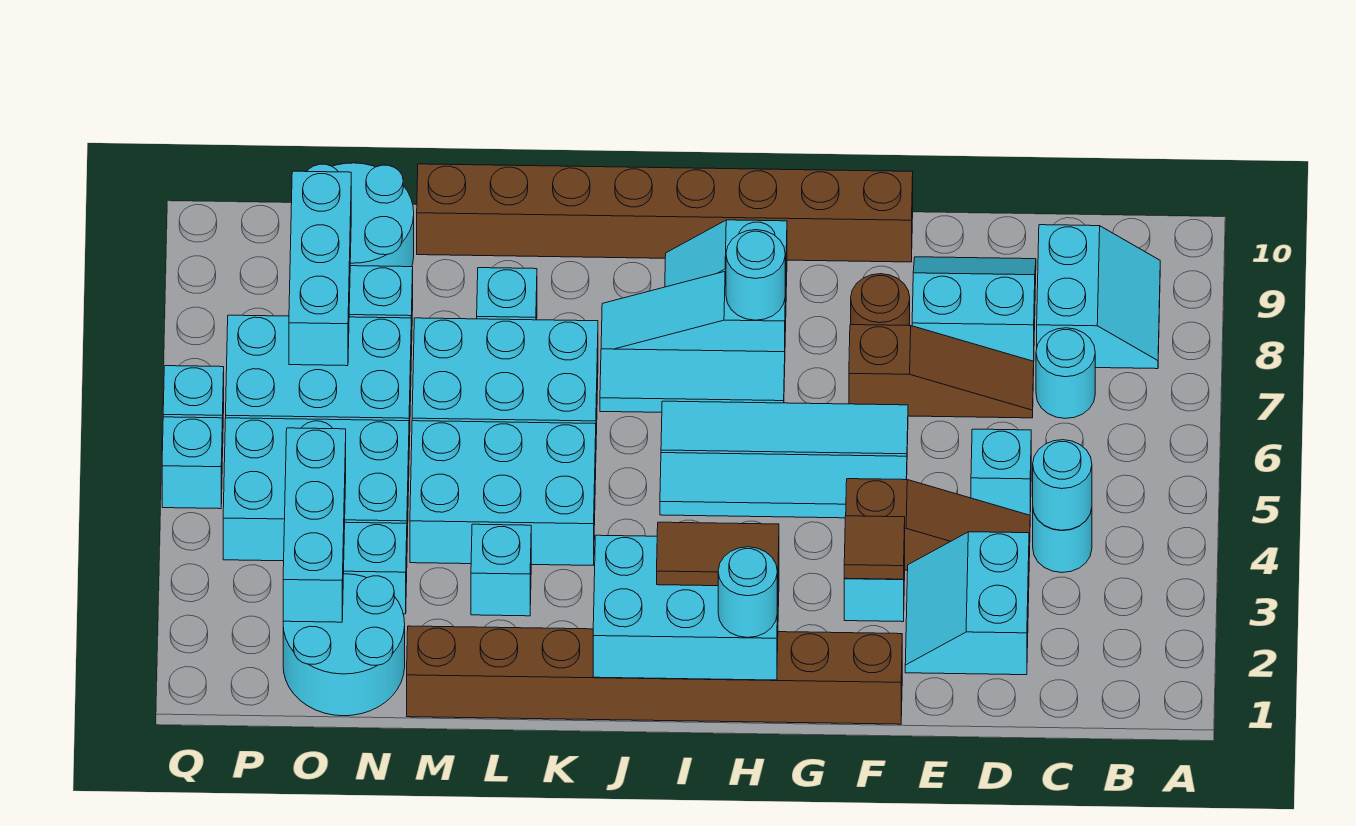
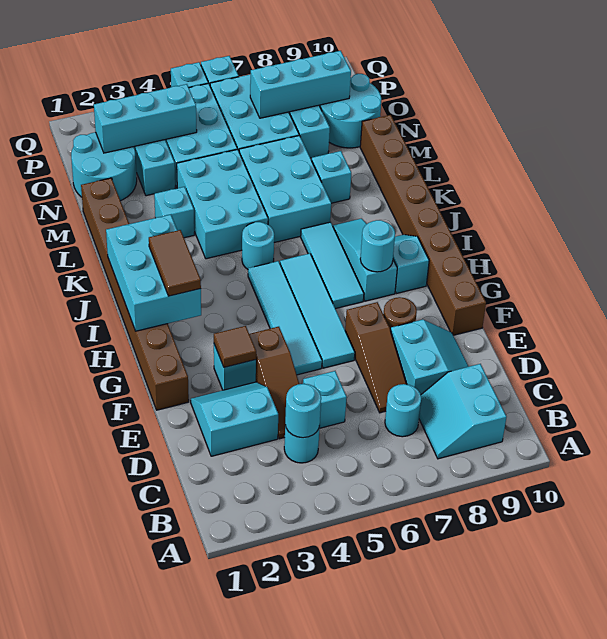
cyan 2x2 slope [1037,225,1160,369] -> cyan 2x2 slope turned to [419,364,506,459]
cyan 1x1 round brick [718,547,777,638] -> cyan 1x1 round brick moved to [242,222,274,269]

